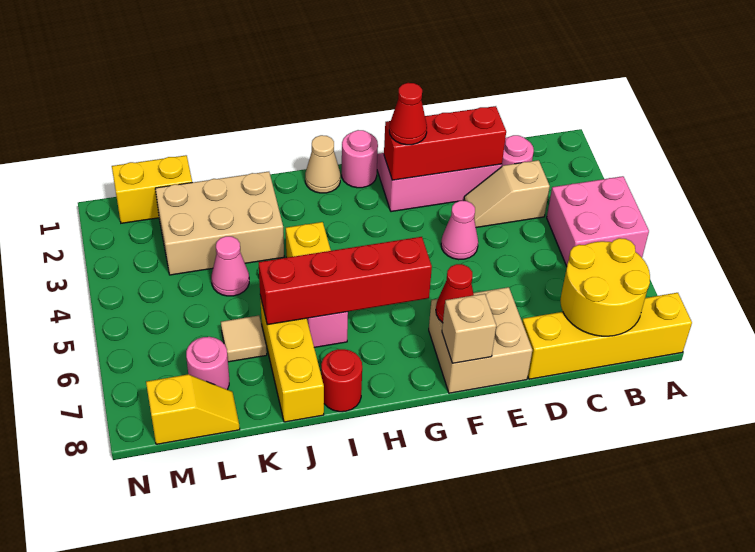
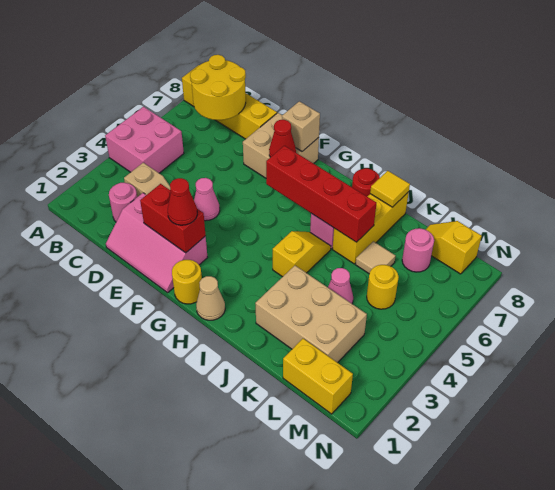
red 1x3 brick [384,106,506,180] -> red 1x2 brick [140,184,206,253]
pink 1x1 round brick [342,130,378,188] -> yellow 1x1 round brick [172,260,202,304]
none -> yellow 1x1 tile [370,171,410,207]
none -> yellow 1x1 round brick [367,265,399,309]

